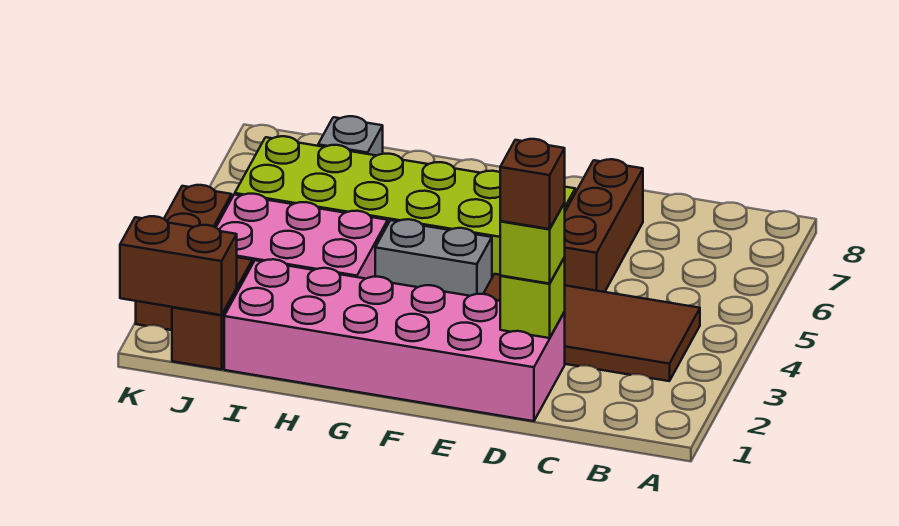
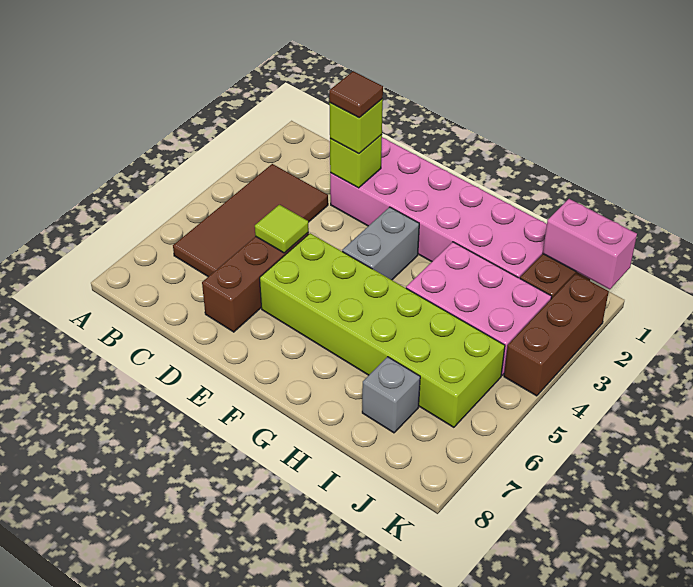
brown 2x4 tile [484,274,700,381] -> brown 2x4 tile turned to [173,164,328,277]
brown 1x1 brick [500,139,565,229] -> brown 1x1 tile [329,71,383,118]
none -> lime 1x1 tile [255,205,309,253]
grey 1x2 brick [375,219,492,296] -> grey 1x2 brick turned to [342,207,419,280]
brown 1x2 brick [120,216,237,315] -> pink 1x2 brick [543,199,637,289]

